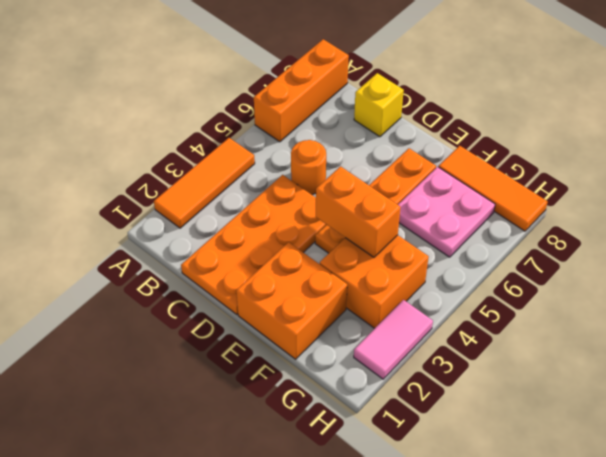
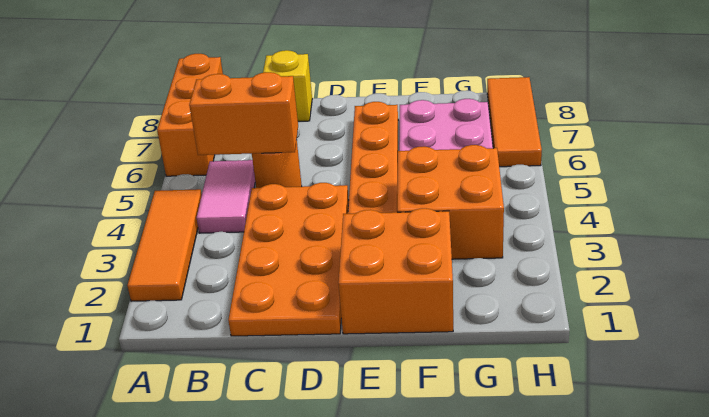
orange 1x2 brick [316,166,401,257] -> orange 1x2 brick moved to [189,72,298,155]
orange 1x3 tile [439,146,548,231] -> orange 1x3 tile turned to [487,77,542,167]
pink 1x2 tile [354,300,433,379] -> pink 1x2 tile moved to [197,160,255,233]

